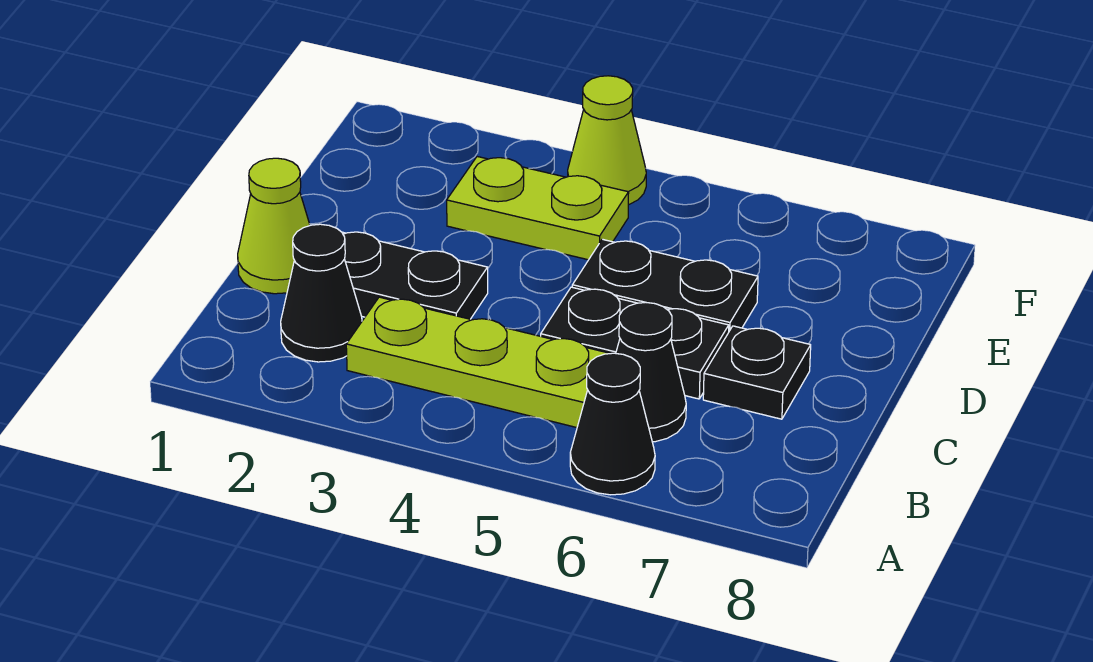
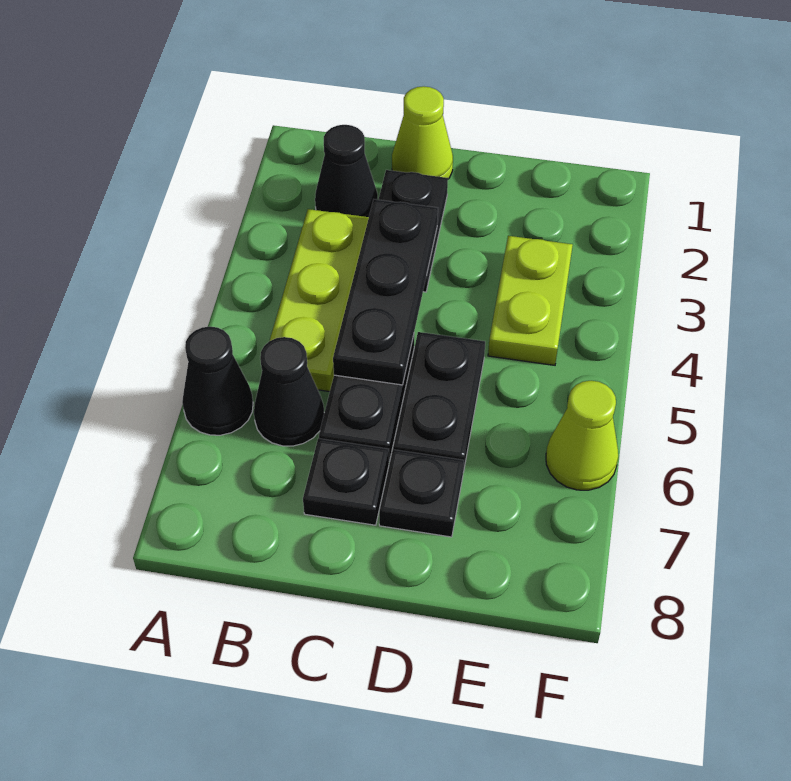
none -> black 1x3 plate [333,199,438,385]
none -> black 1x1 plate [379,449,464,537]
lime 1x1 cone [568,76,646,205] -> lime 1x1 cone moved to [546,381,618,490]

